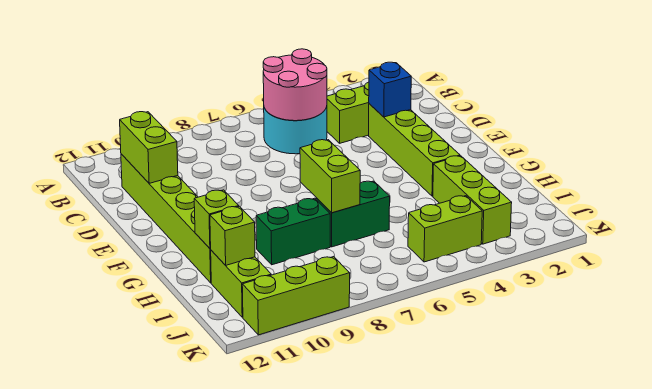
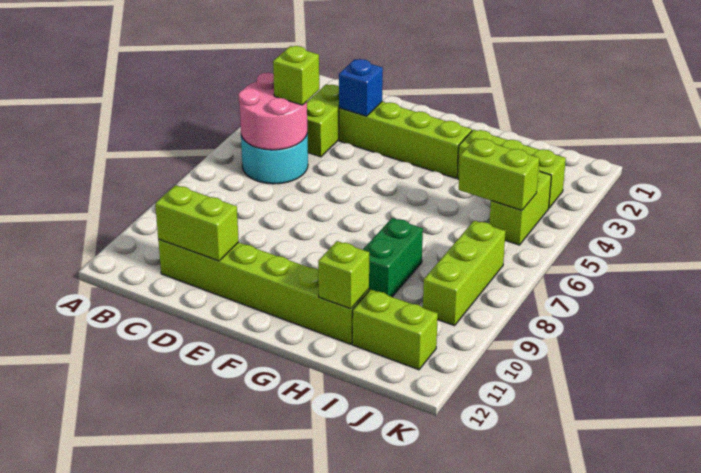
lime 1x2 brick [300,140,360,213] -> lime 1x2 brick moved to [459,138,539,210]
green 1x2 brick [316,181,390,247] -> none
lime 1x1 brick [210,206,255,265] -> lime 1x1 brick moved to [273,46,319,105]
lime 1x3 brick [242,257,350,335] -> lime 1x3 brick moved to [423,221,506,326]

